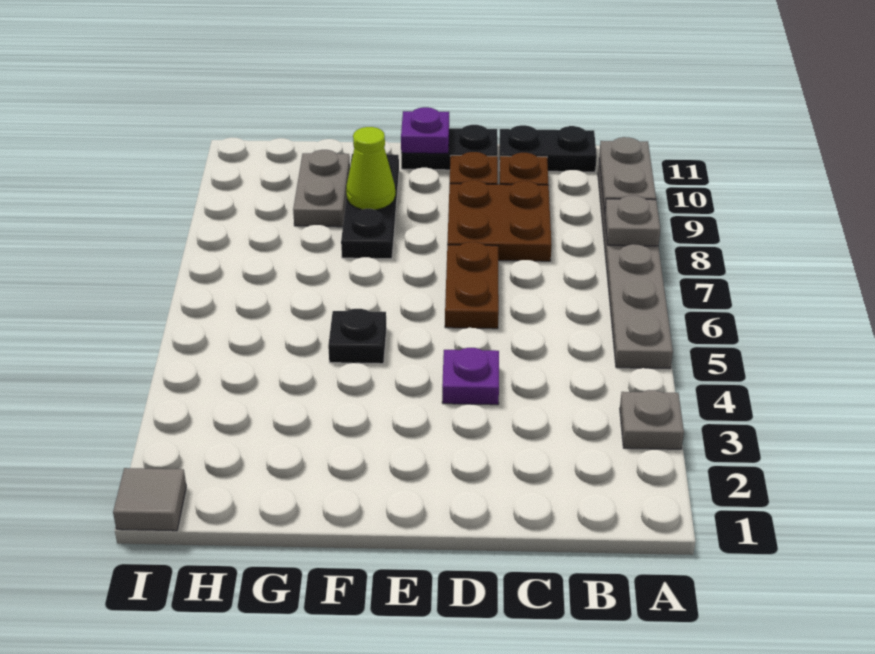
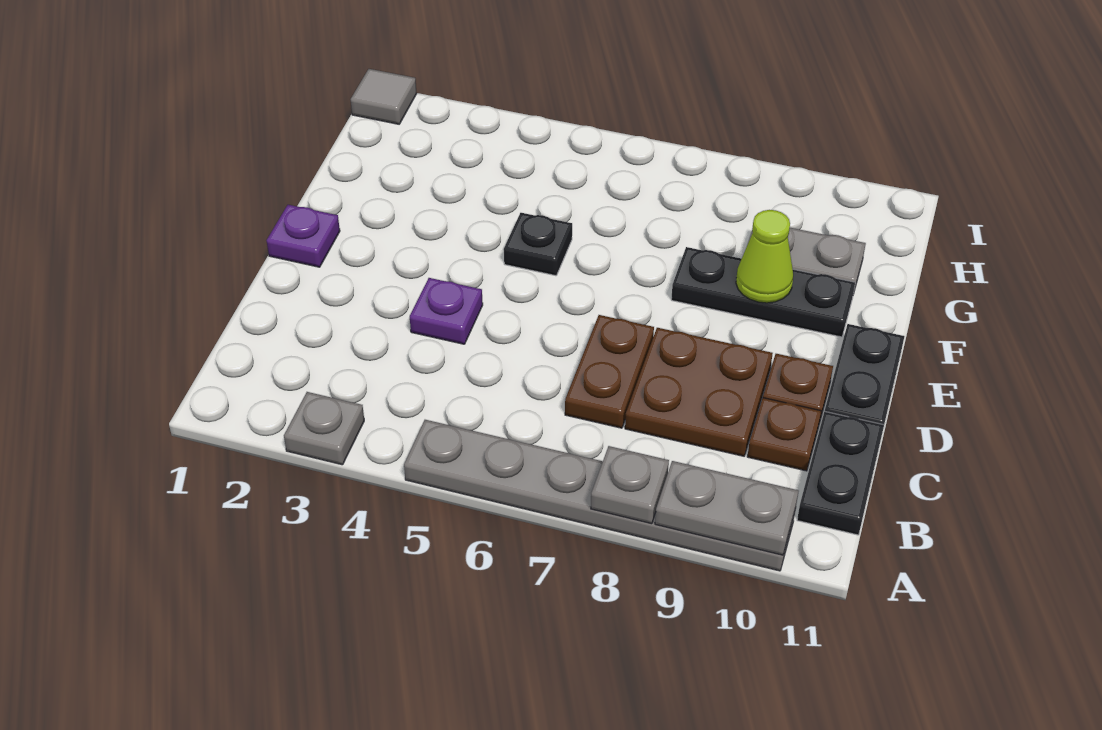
brown 1x2 plate [445,242,499,329] -> brown 1x2 plate turned to [565,315,654,428]
purple 1x1 plate [401,107,449,153] -> purple 1x1 plate moved to [267,205,340,267]

